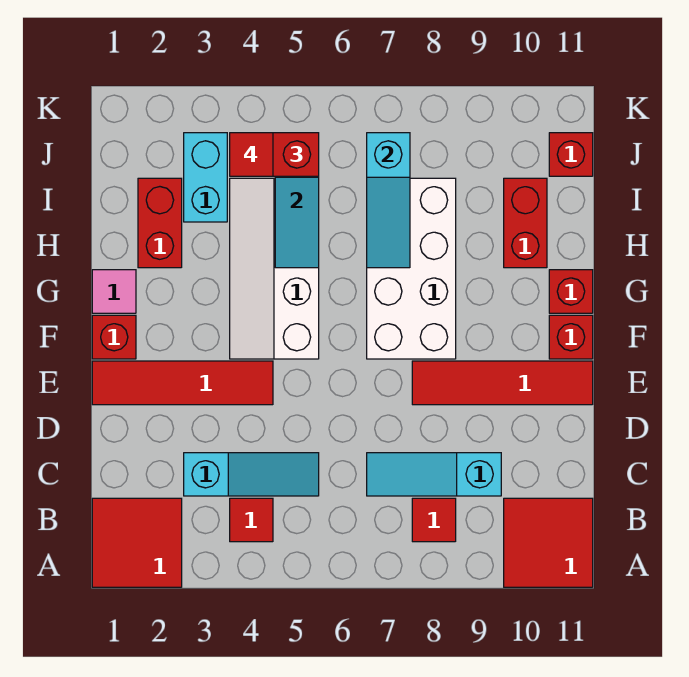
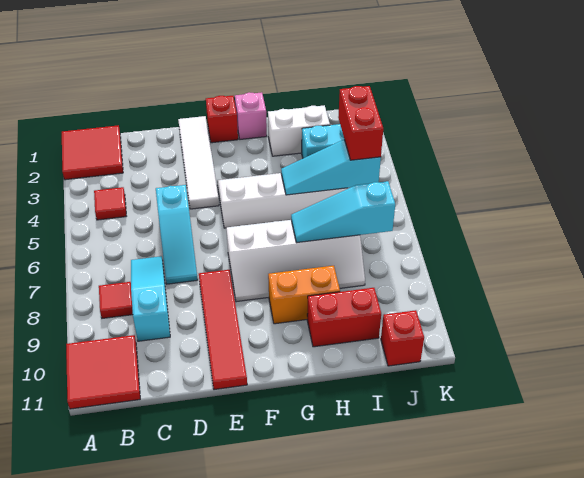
cyan 1x3 slope [184,453,319,496] -> cyan 1x3 slope moved to [156,185,198,284]
red 1x4 tile [92,361,273,405] -> white 1x4 tile [178,116,219,209]
white 2x4 brick [367,178,456,359] -> white 2x4 slope [226,220,365,302]
red 1x1 brick [549,315,593,359] -> none
pink 1x1 tile [92,270,136,313] -> pink 1x1 brick [235,92,267,139]
none -> orange 1x2 brick [268,266,340,324]
red 1x1 brick [549,270,593,313] -> none
red 1x2 brick [138,178,182,268] -> white 1x2 brick [268,105,330,156]
red 1x1 tile [230,133,273,176] -> none

